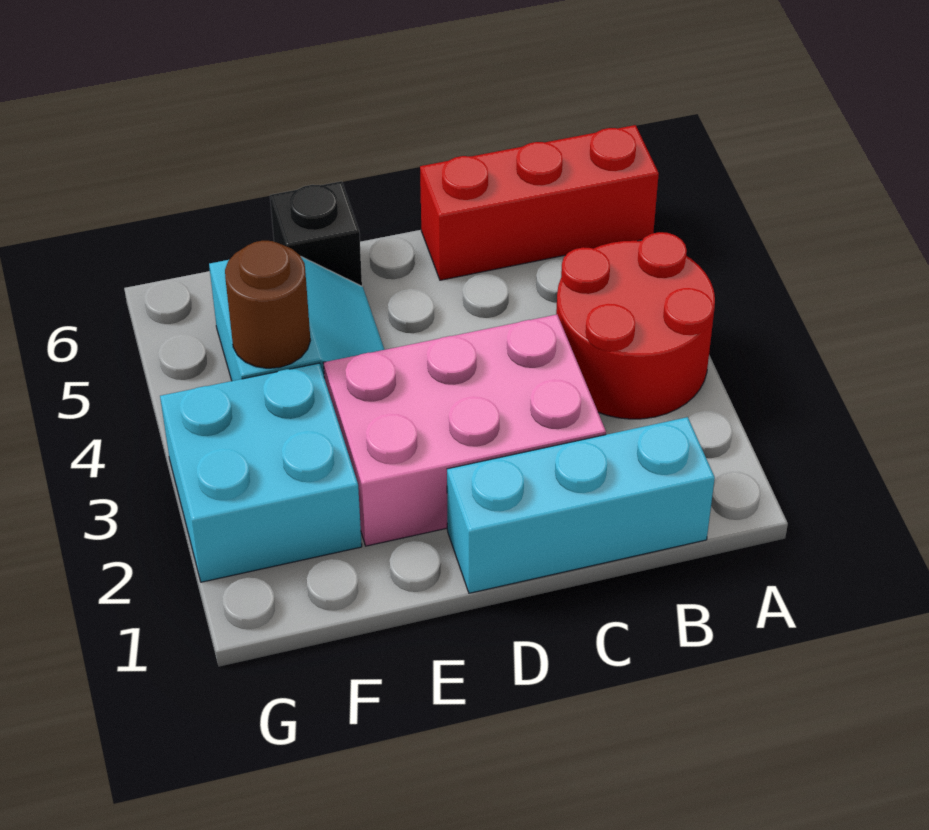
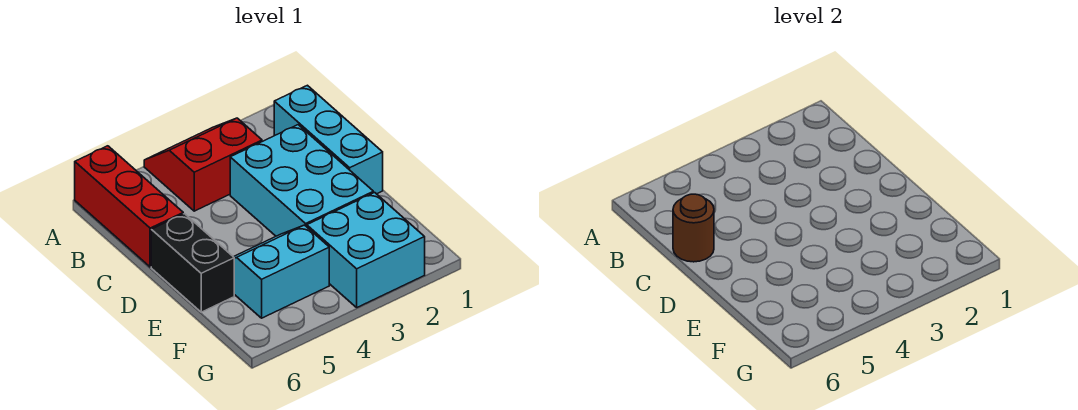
red 2x2 round brick [556,232,715,419] -> red 2x2 slope [144,118,262,211]
pink 2x3 brick [324,315,606,546] -> cyan 2x3 brick [230,125,373,236]
black 1x1 brick [270,181,362,286] -> black 1x2 brick [151,214,234,312]
brown 1x1 round brick [225,241,310,368] -> brown 1x1 round brick moved to [673,194,714,262]

